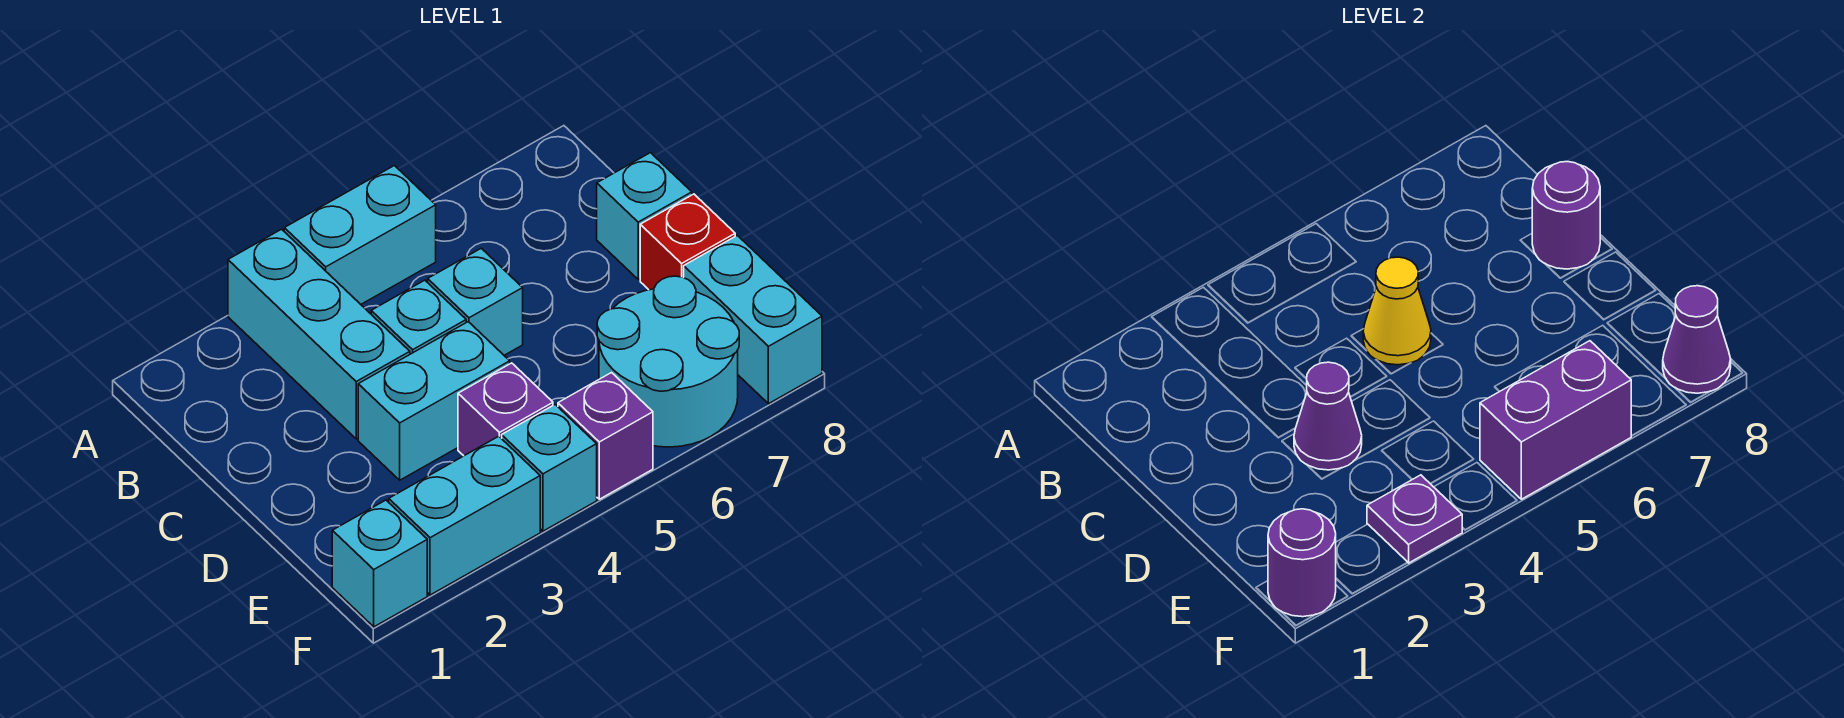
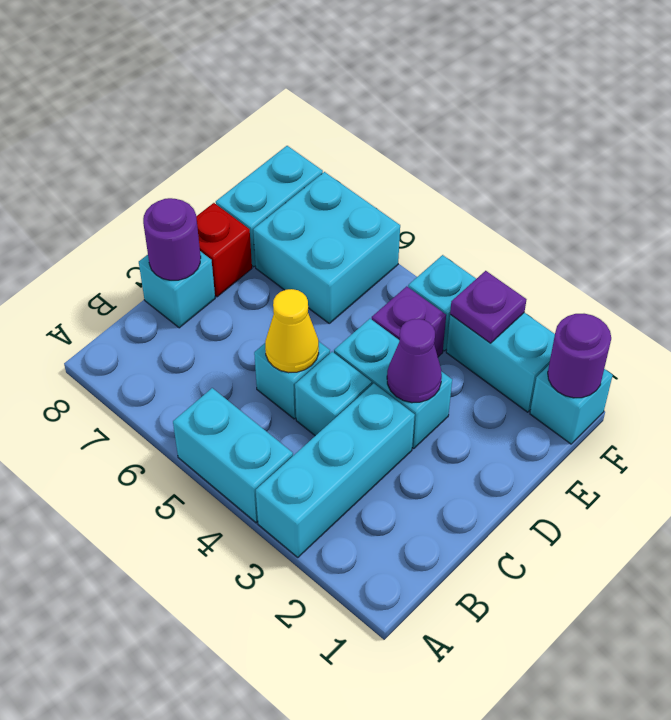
cyan 2x2 round brick [597,276,739,447] -> cyan 2x2 brick [253,172,400,323]
purple 1x1 brick [558,373,653,499] -> none
purple 1x2 brick [1480,341,1631,499] -> none
purple 1x1 cone [1663,286,1731,393] -> none

